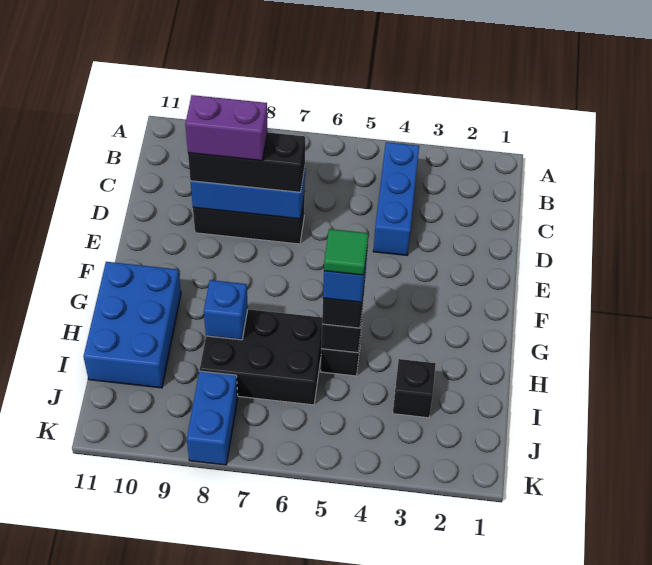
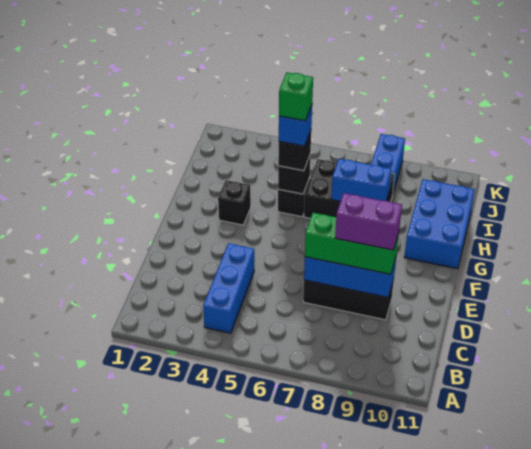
black 1x3 brick [188,132,305,192] -> green 1x3 brick [305,213,399,274]
green 1x1 tile [324,229,368,275] -> green 1x1 brick [279,72,313,121]
blue 1x1 brick [204,280,248,340] -> blue 1x2 brick [331,159,391,201]
black 1x1 brick [393,359,436,418] -> black 1x1 brick moved to [218,180,251,225]

